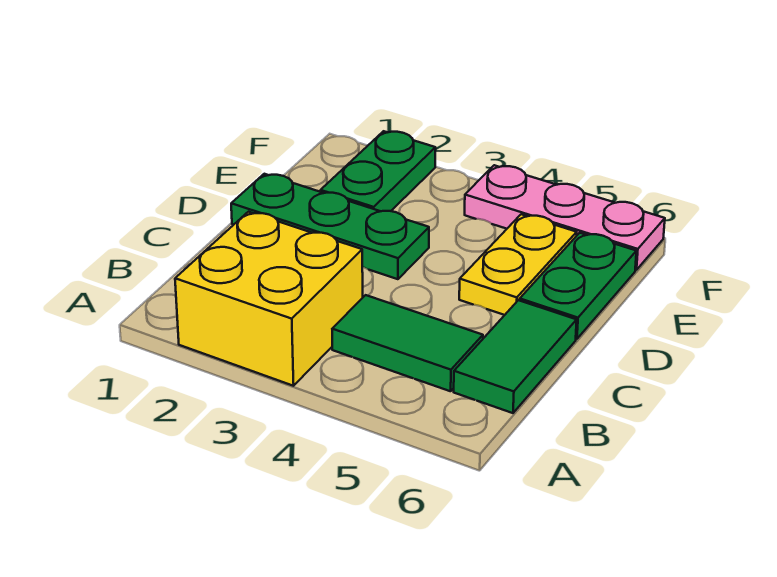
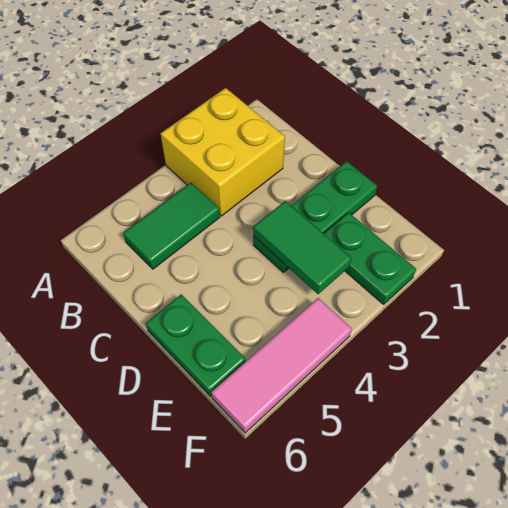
green 1x2 tile [454,300,577,413] -> green 1x2 tile moved to [253,201,351,294]
yellow 1x2 plate [459,214,577,315] -> none
pink 1x3 plate [465,165,665,270] -> pink 1x3 tile [211,298,352,433]

